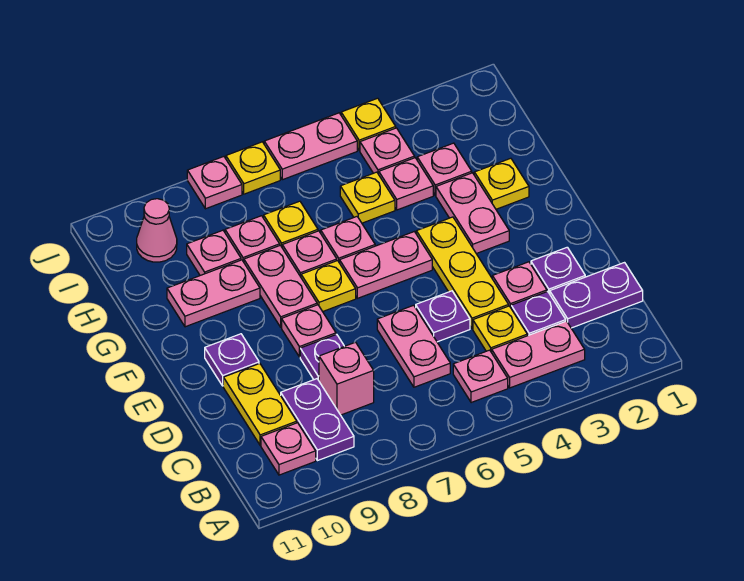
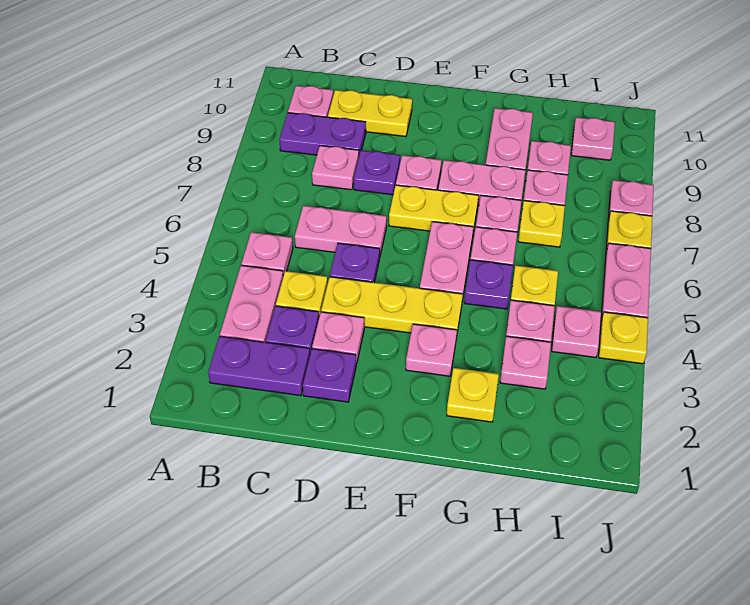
purple 1x2 plate [550,263,643,328] -> purple 1x2 plate turned to [208,336,310,396]
pink 1x1 brick [319,342,374,415] -> pink 1x1 plate [312,146,359,190]
purple 1x1 plate [205,334,259,386] -> purple 1x1 plate moved to [464,260,513,309]
pink 1x2 plate [436,173,509,254] -> pink 1x1 plate [406,324,457,376]
yellow 1x1 plate [301,261,356,312] -> yellow 1x2 plate [389,185,479,231]
pink 1x1 cone [137,199,177,262] -> pink 1x1 plate [571,117,615,160]

